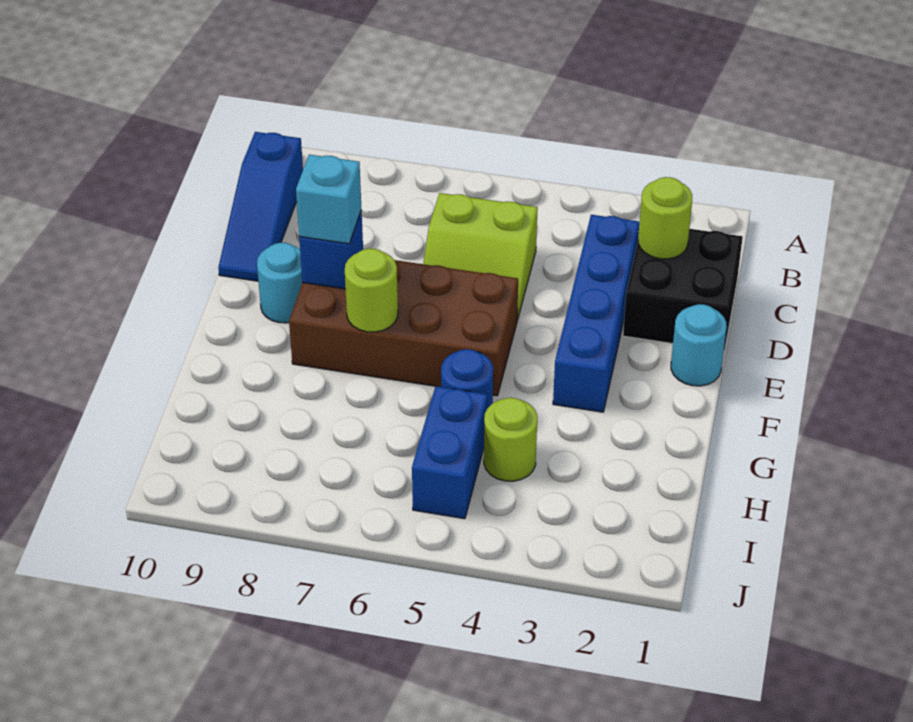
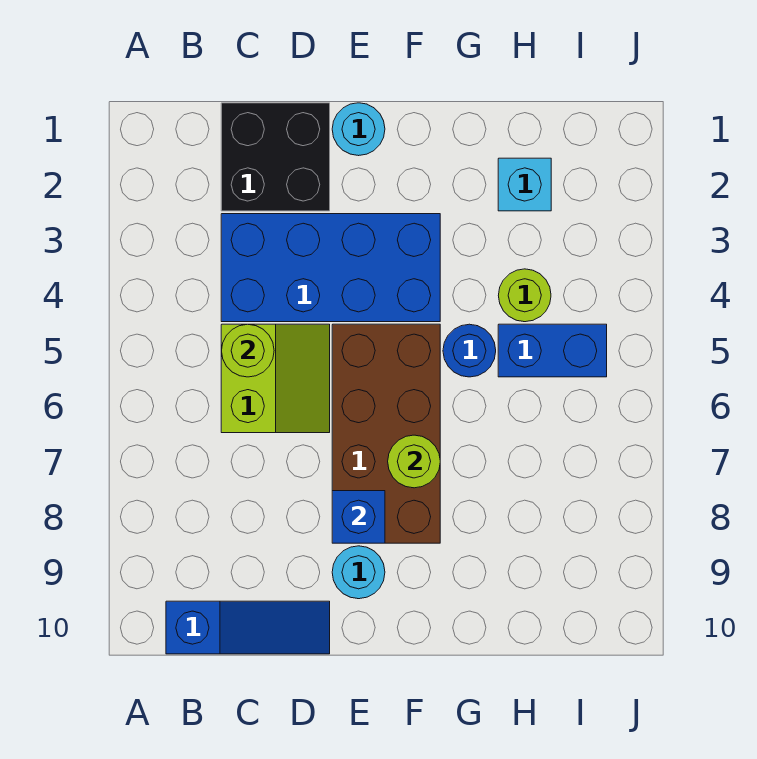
lime 1x1 round brick [638,177,692,259] -> lime 1x1 round brick moved to [221,324,274,377]
blue 1x4 brick [553,215,639,412] -> blue 2x4 brick [221,214,440,322]
cyan 1x1 brick [296,155,361,244] -> cyan 1x1 brick moved to [498,158,551,211]

